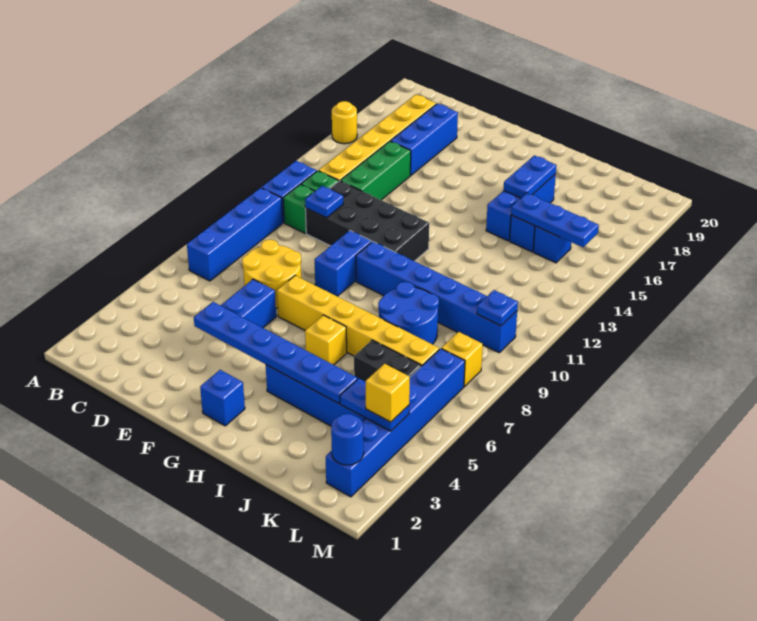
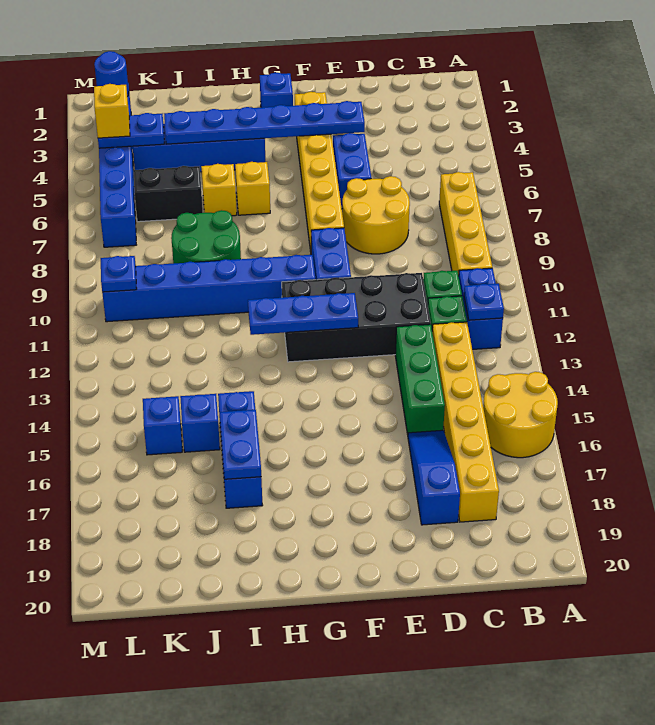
yellow 1x1 round brick [332,101,357,144] -> yellow 2x2 round brick [483,372,558,458]
blue 1x4 brick [187,188,283,281] -> yellow 1x4 brick [439,172,492,276]
blue 1x1 plate [305,186,343,218] -> blue 1x1 plate moved to [464,284,504,320]
blue 1x3 brick [391,104,458,175] -> blue 1x3 slope [408,430,460,525]
yellow 1x6 brick [277,275,439,366] -> yellow 1x6 brick turned to [295,92,344,252]
blue 2x2 round brick [378,282,439,344] -> green 2x2 round brick [171,210,241,264]
blue 1x3 plate [511,193,599,247] -> blue 1x3 plate moved to [248,293,358,335]
yellow 1x1 brick [441,332,483,386] -> yellow 1x1 brick moved to [201,164,237,216]

